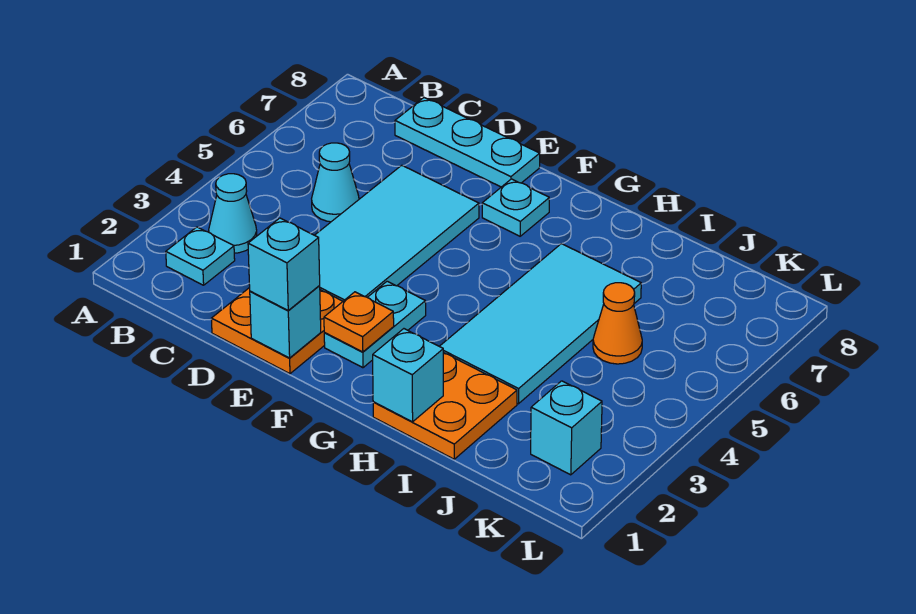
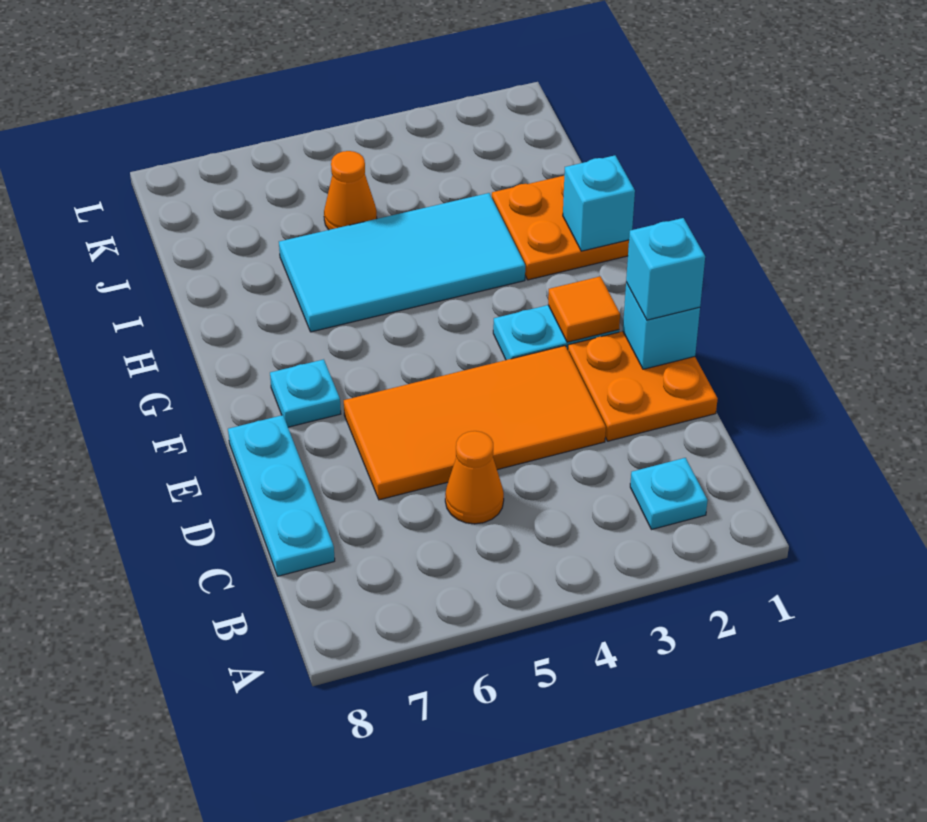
cyan 1x1 cone [209,174,257,253] -> none
cyan 1x1 cone [312,143,359,222] -> orange 1x1 cone [445,431,504,524]
cyan 2x4 tile [315,165,479,301] -> orange 2x4 tile [344,346,606,500]
orange 1x1 plate [324,292,394,352] -> orange 1x1 tile [548,276,620,342]
cyan 1x1 brick [531,381,602,475] -> none

